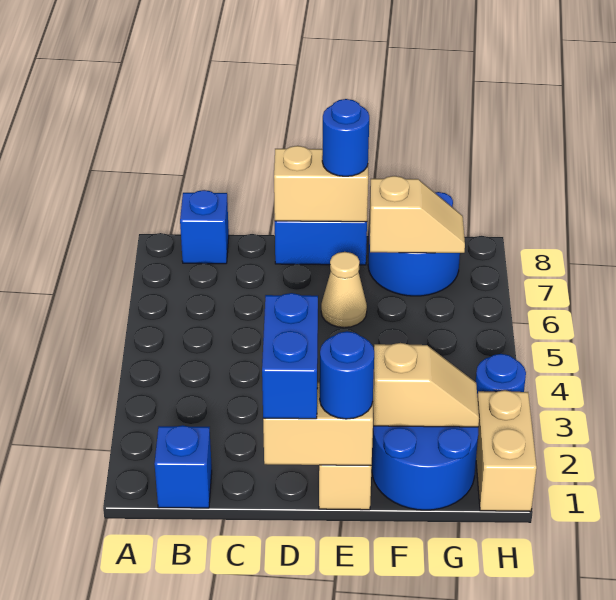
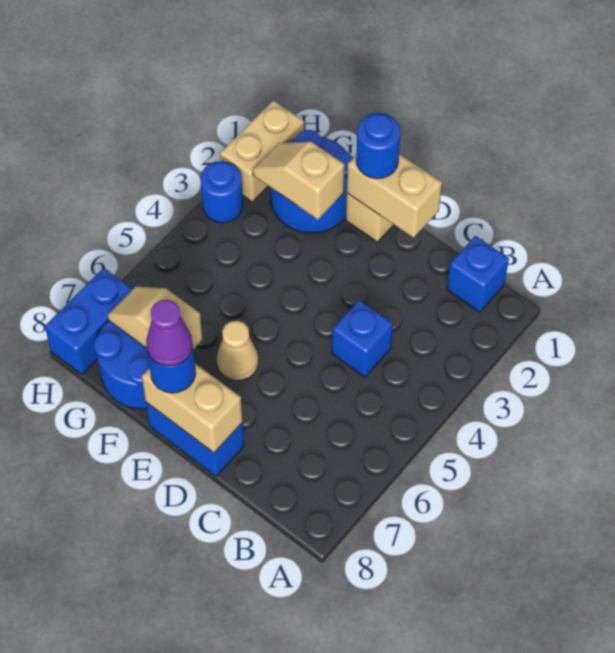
blue 1x1 brick [180,190,229,264] -> blue 1x1 brick moved to [332,300,393,377]
blue 1x2 brick [262,293,318,419] -> blue 1x2 brick moved to [45,268,133,374]
none -> purple 1x1 cone [146,300,193,366]

